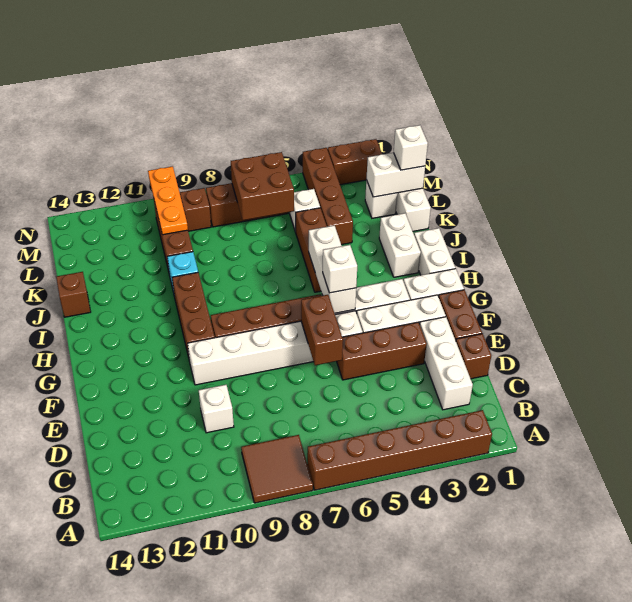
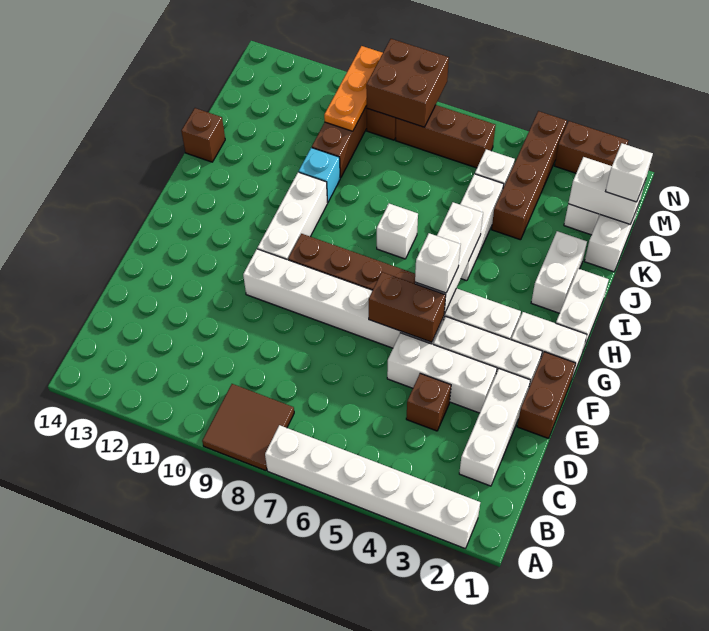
brown 1x6 brick [307,410,492,490] -> white 1x6 brick [265,425,480,548]
brown 1x1 brick [456,334,491,379] -> brown 1x1 brick moved to [406,373,451,431]
white 1x1 brick [199,385,234,433] -> white 1x1 brick moved to [377,204,418,259]
brown 1x3 brick [337,322,427,380] -> white 1x3 brick [387,333,497,413]
brown 1x2 brick [301,295,343,365] -> brown 1x2 brick turned to [369,272,446,342]
brown 1x3 brick [172,272,215,361] -> white 1x3 brick [258,172,328,260]
brown 1x3 brick [296,208,327,292] -> white 1x3 brick [460,174,504,281]
brown 2x2 brick [231,152,294,220] -> brown 2x2 brick moved to [366,39,449,127]

